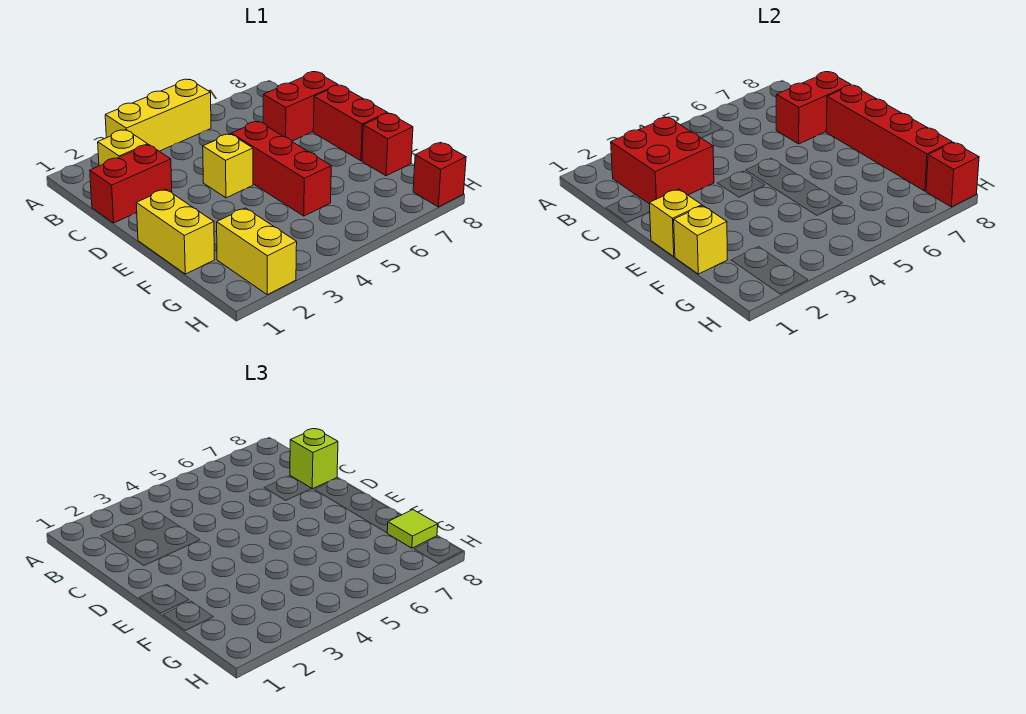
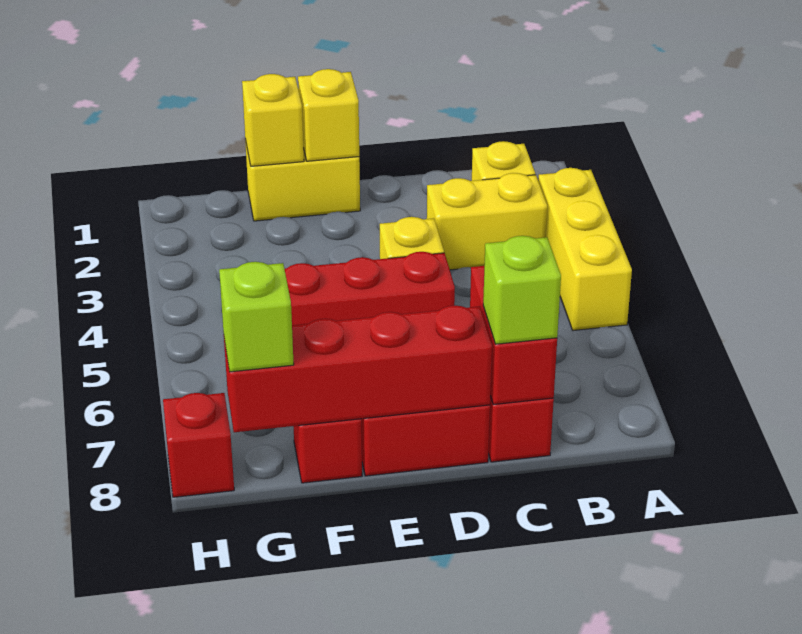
red 2x2 brick [611,117,714,203] -> none
red 1x2 brick [90,145,172,223] -> none
yellow 1x2 brick [217,208,297,295] -> yellow 1x2 brick moved to [427,173,547,270]
lime 1x1 tile [387,510,438,548] -> lime 1x1 brick [219,262,294,372]
red 1x1 brick [926,142,979,207] -> none

